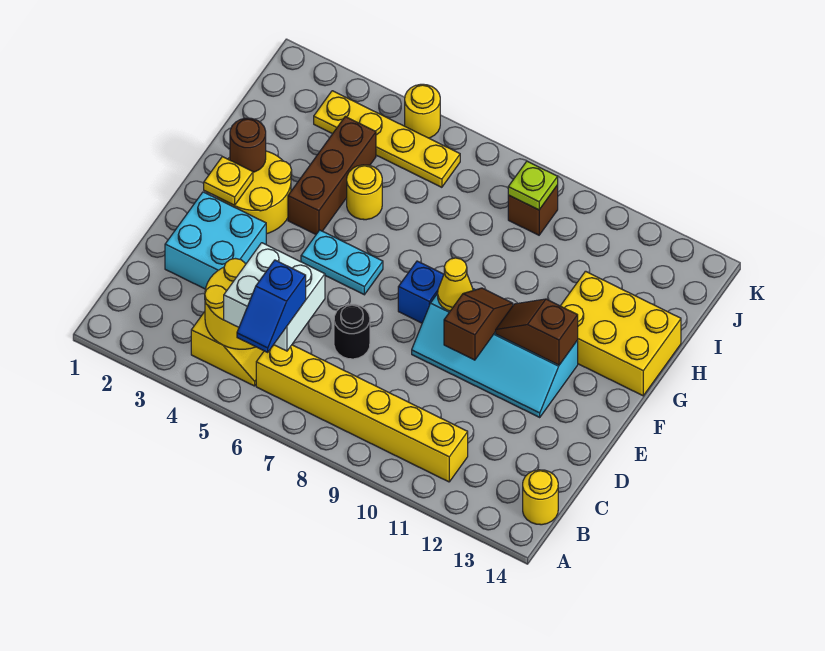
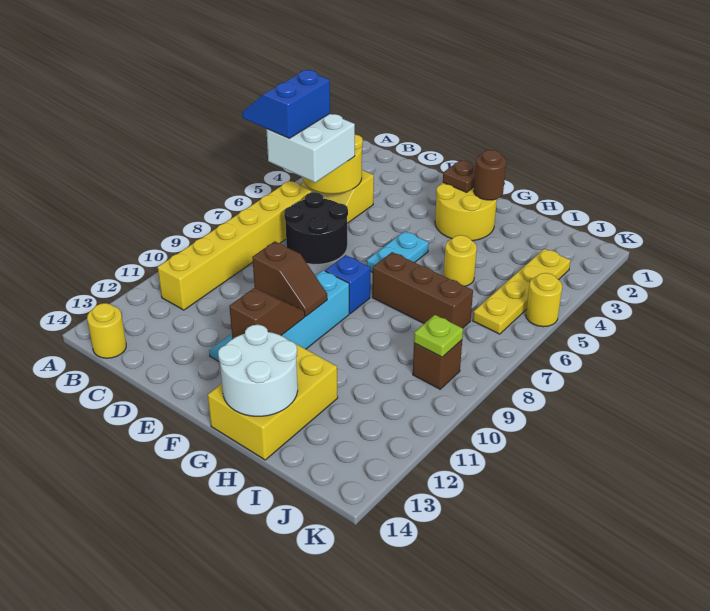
blue 1x2 slope [237,260,306,352] -> blue 2x2 slope [242,70,330,138]
cyan 2x2 brick [165,192,266,289] -> none
black 1x1 round brick [334,304,370,359] -> black 2x2 round brick [284,192,348,264]
yellow 1x1 plate [204,157,253,205] -> brown 1x1 plate [443,160,476,192]
yellow 1x1 cone [438,258,473,311] -> none
brown 1x3 brick [288,117,376,234] -> brown 1x3 brick moved to [372,252,473,328]
none -> white 2x2 round brick [218,325,298,416]

